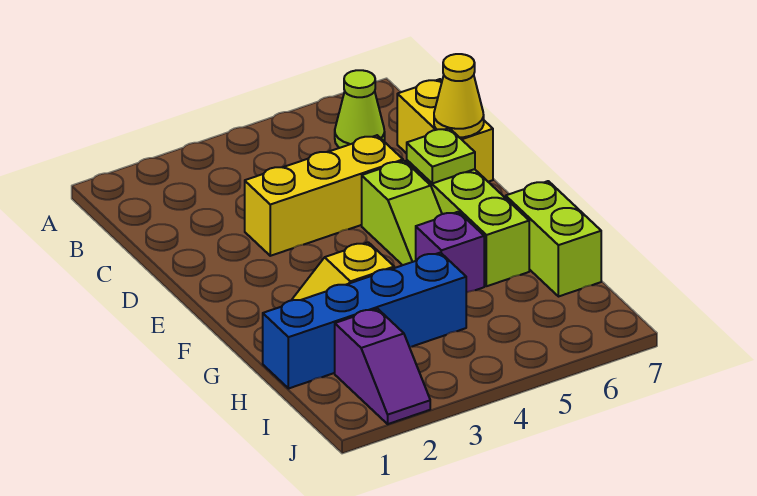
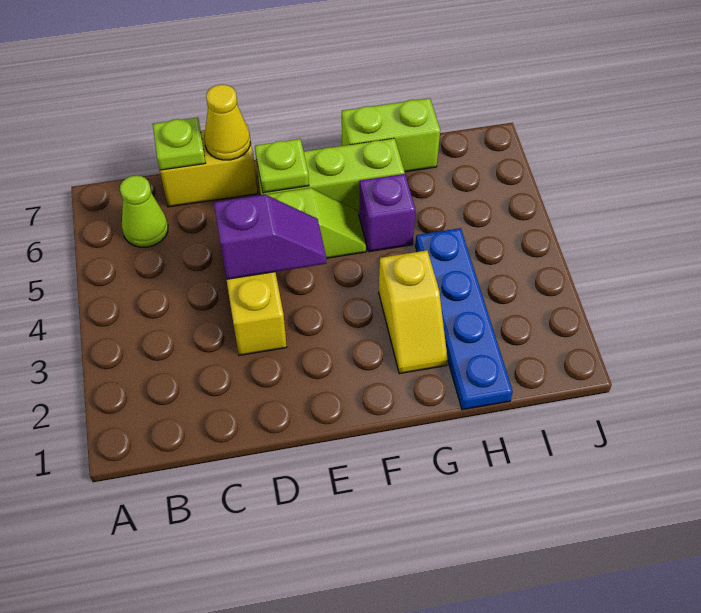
none -> lime 1x1 plate [153,117,206,170]
blue 1x4 brick [263,253,466,389] -> blue 1x4 plate [415,228,513,410]
purple 1x2 slope [335,309,430,424] -> purple 1x2 slope moved to [214,195,326,279]

